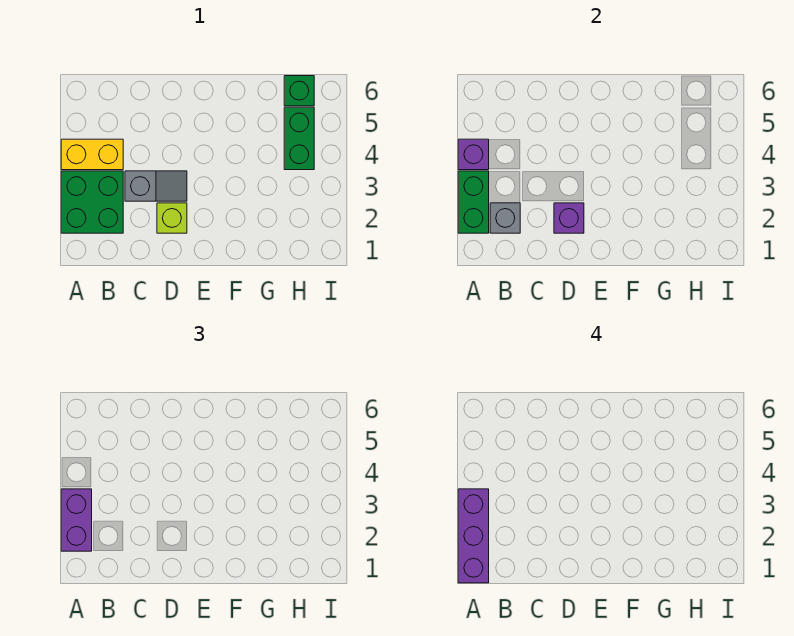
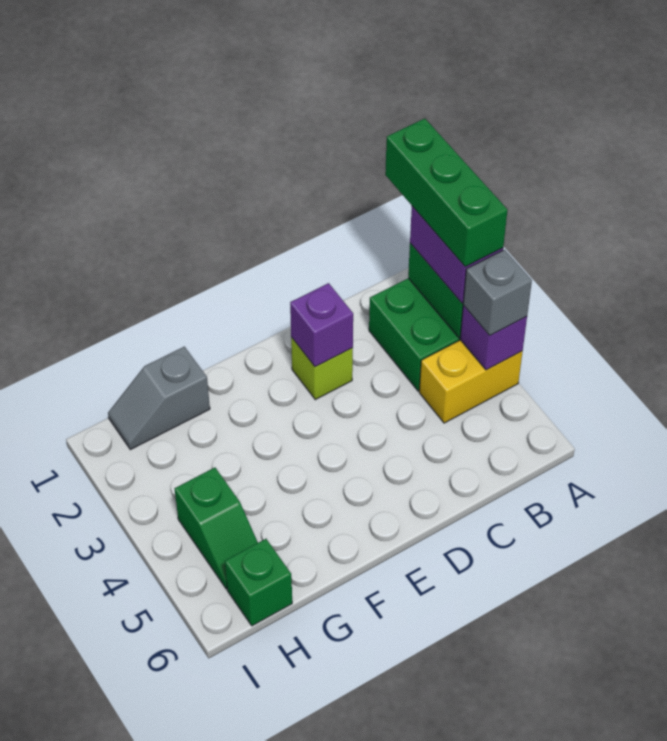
purple 1x3 brick [458,489,489,583] -> green 1x3 brick [385,119,507,267]
grey 1x1 brick [490,203,520,233] -> grey 1x1 brick moved to [463,250,532,335]
grey 1x2 slope [125,171,187,201] -> grey 1x2 slope moved to [108,347,210,450]
green 1x2 brick [284,107,314,170] -> green 1x2 slope [175,468,258,589]

